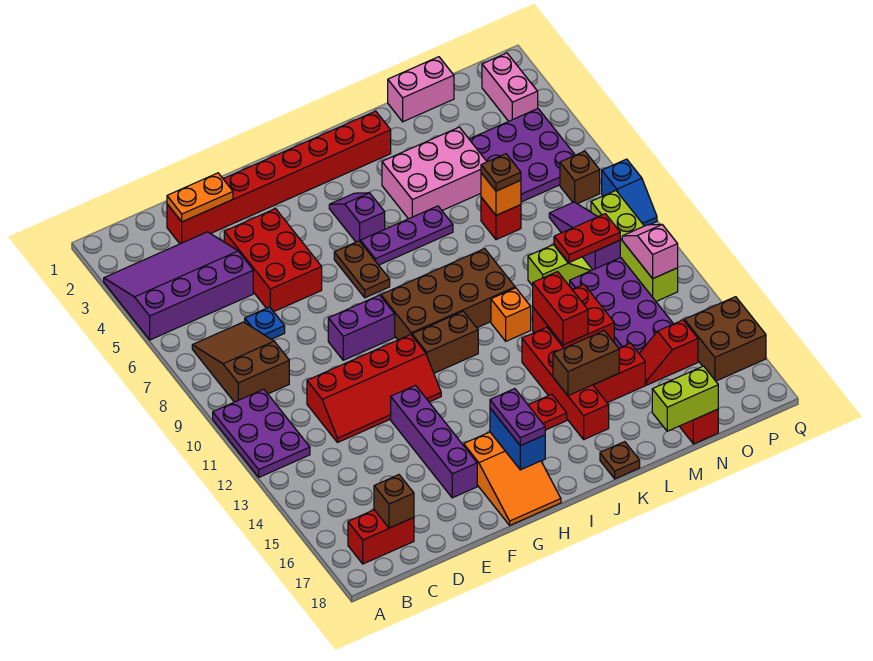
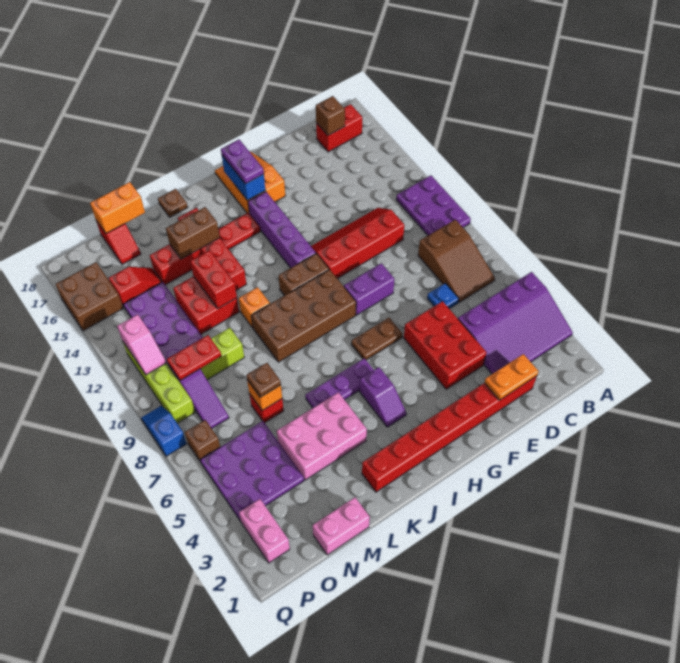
purple 1x4 brick [391,385,477,498] -> purple 1x4 brick moved to [248,192,316,268]
brown 1x2 plate [334,241,390,298] -> brown 1x2 plate turned to [351,318,402,360]
lime 1x2 brick [652,366,718,431] -> orange 1x2 brick [90,182,145,233]

